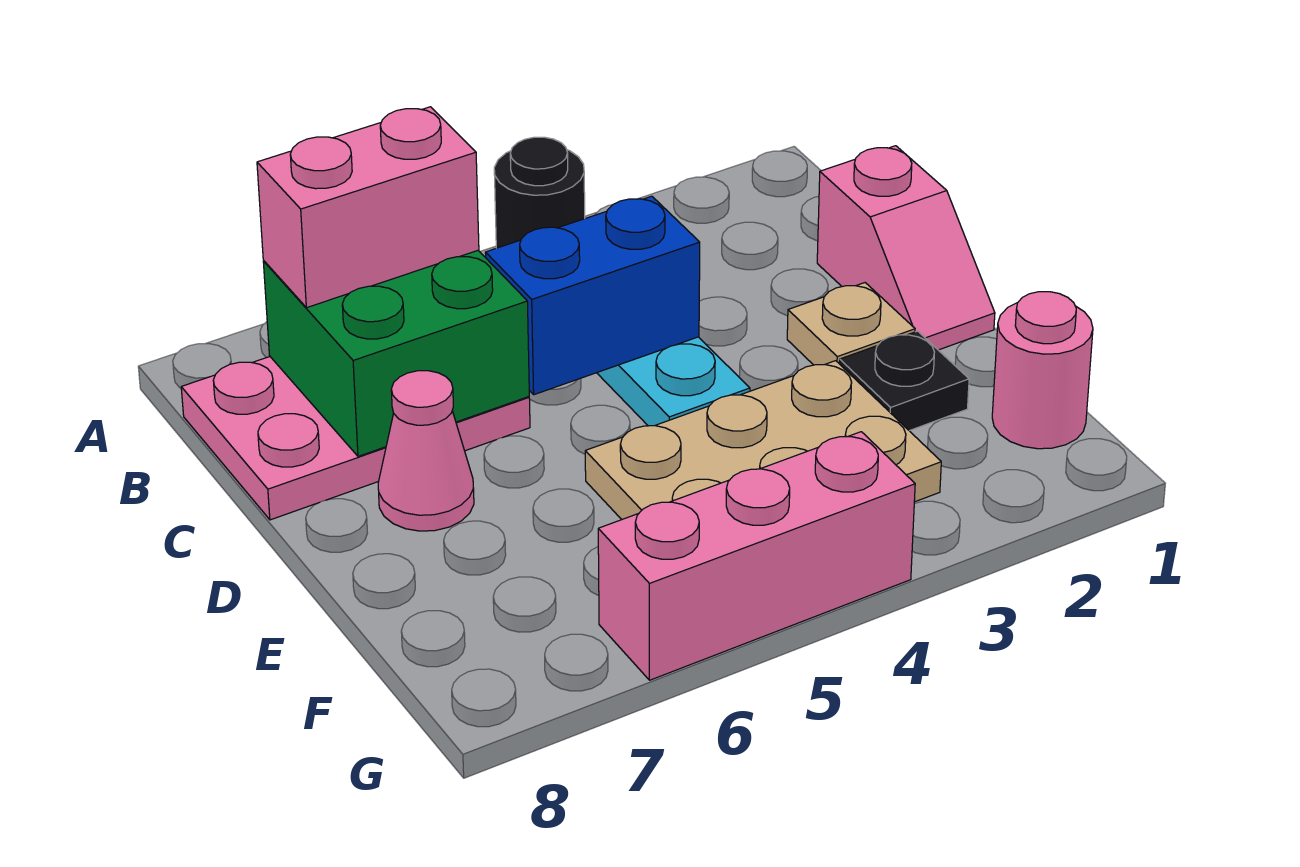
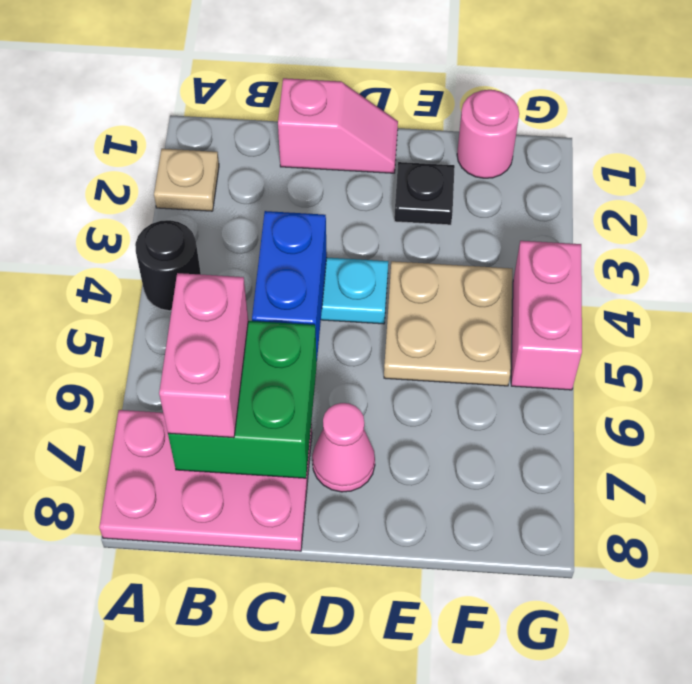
pink 2x3 plate [181,357,530,520] -> pink 2x3 plate turned to [99,410,312,551]
tan 1x1 plate [787,283,915,365] -> tan 1x1 plate moved to [154,149,219,211]
tan 2x3 plate [585,361,941,520] -> tan 2x2 plate [384,261,512,386]
pink 1x3 brick [598,432,915,680] -> pink 1x2 brick [511,241,582,390]

